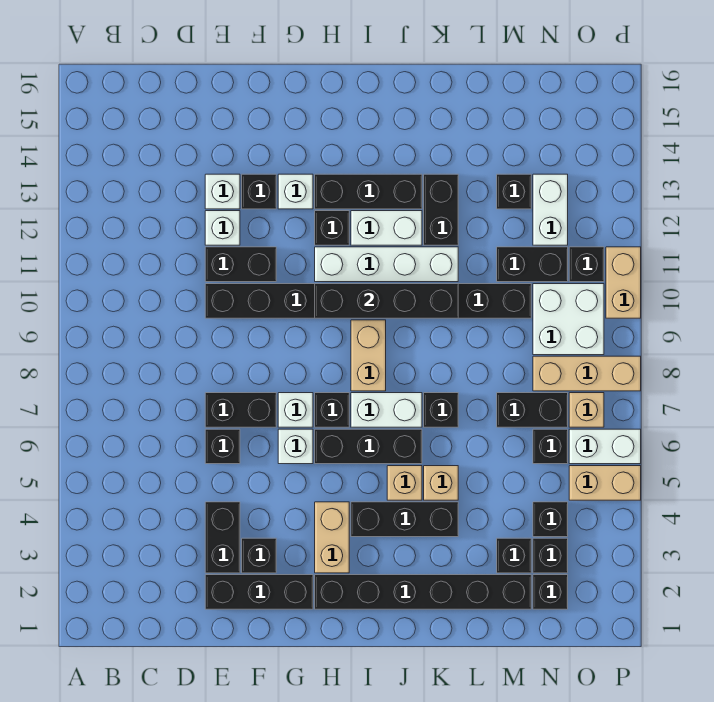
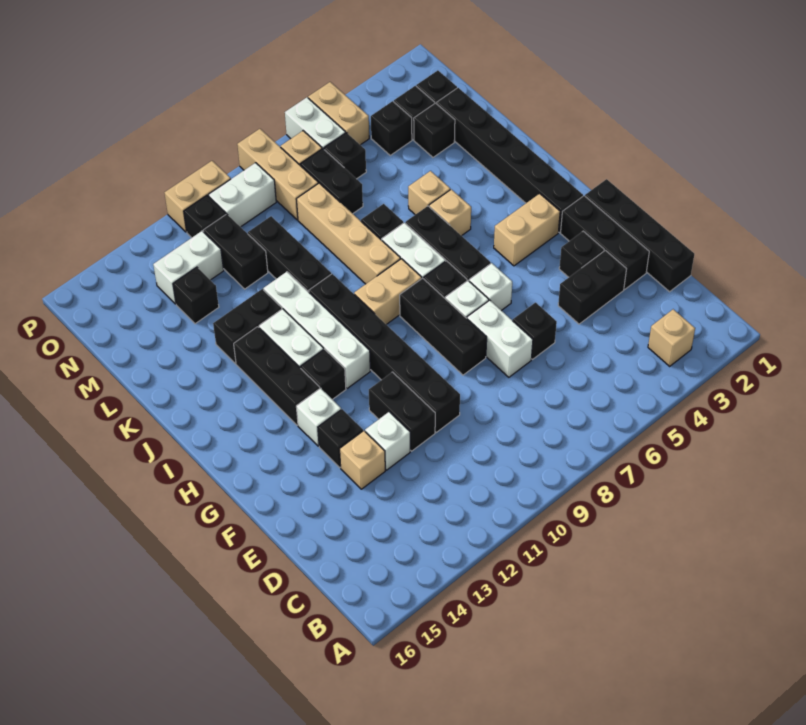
none -> tan 1x1 brick [648,309,695,366]
black 1x2 brick [205,393,276,427] -> white 1x2 brick [467,300,533,377]
white 1x1 brick [205,174,240,209] -> tan 1x1 brick [340,431,385,489]
black 1x4 brick [315,284,458,318] -> black 1x4 brick moved to [585,179,694,292]
black 1x3 brick [351,502,458,537] -> black 1x3 brick moved to [400,278,487,375]
none -> tan 1x4 brick [296,183,400,284]
white 2x2 brick [533,284,604,355] -> white 1x2 brick [208,163,276,227]

